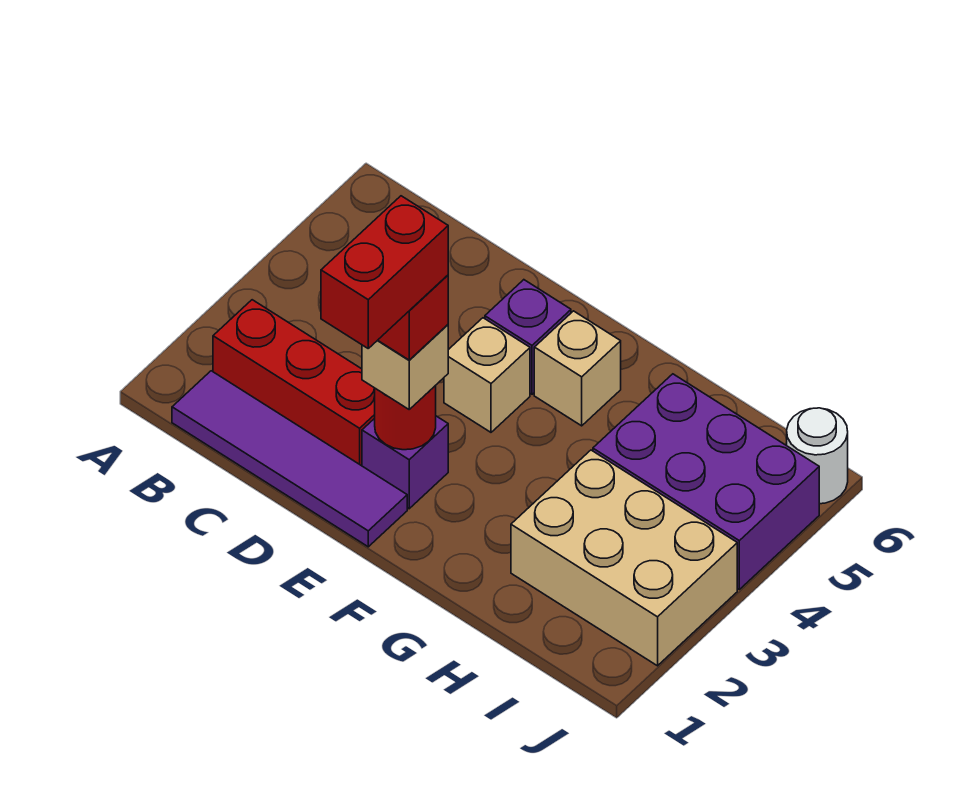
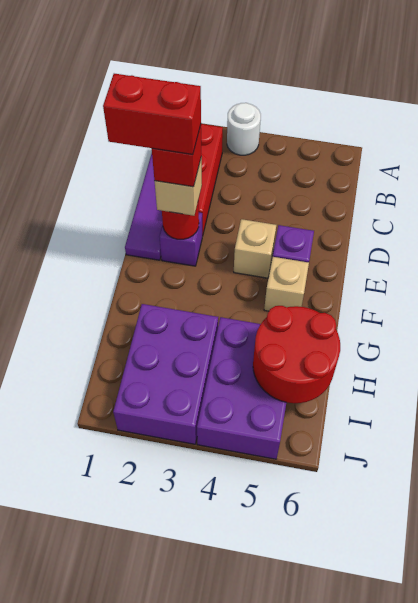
tan 2x3 brick [511,450,737,666] -> purple 2x3 brick [113,304,218,444]
none -> red 2x2 round brick [253,306,340,403]
white 1x1 round brick [787,408,848,504] -> white 1x1 round brick moved to [227,103,261,155]

